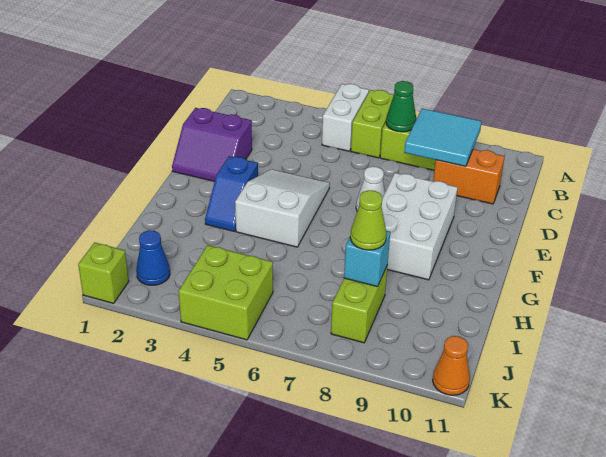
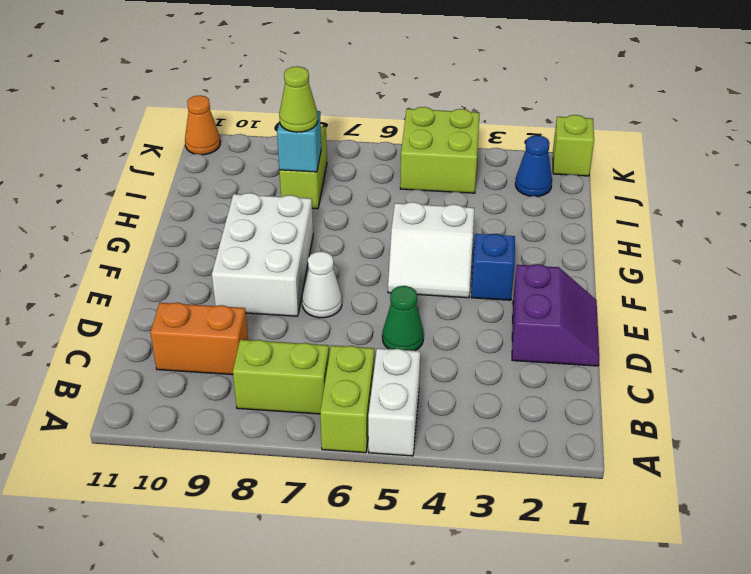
green 1x1 cone [386,81,416,132] -> green 1x1 cone moved to [382,286,424,351]
cyan 2x2 tile [404,109,482,166] -> none
purple 2x2 slope [172,108,252,182] -> purple 2x2 slope turned to [512,264,599,366]
white 2x3 slope [235,169,330,247] -> white 2x2 slope [388,202,474,298]

